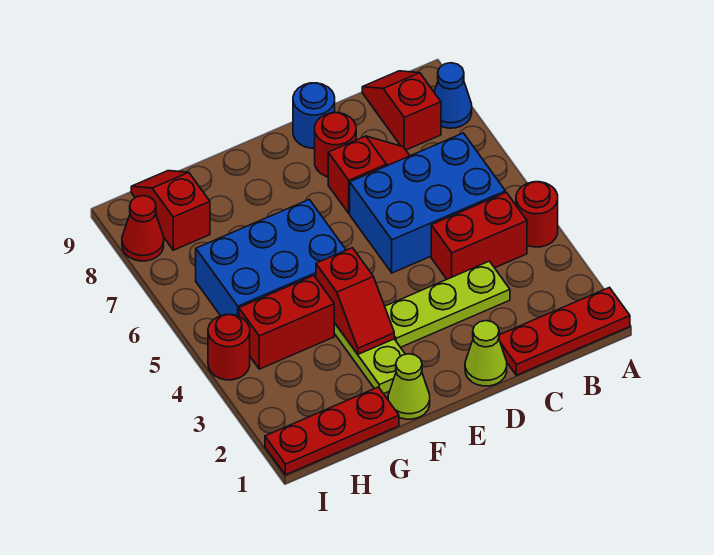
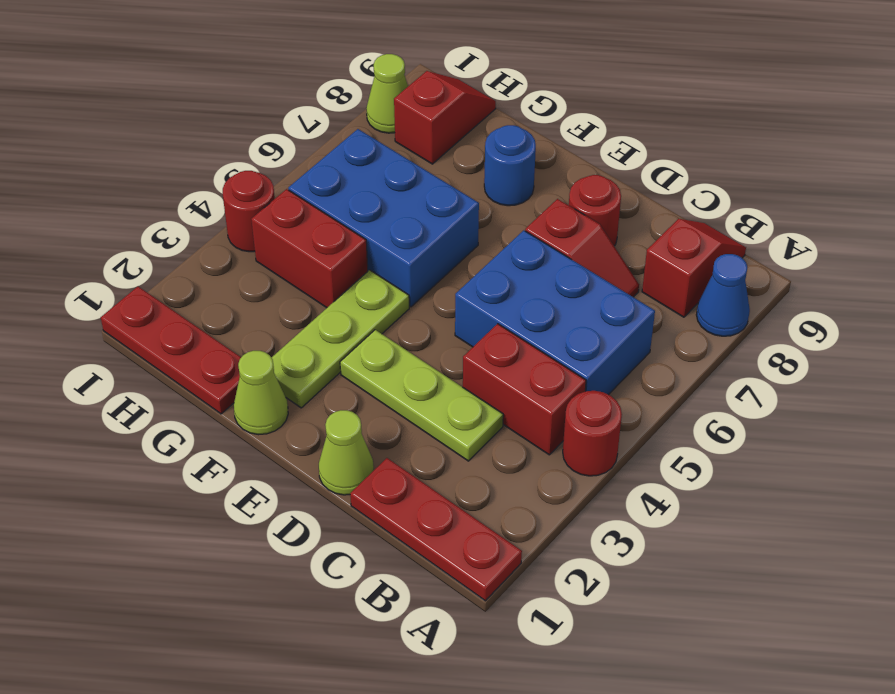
blue 1x1 round brick [293,83,335,148] -> blue 1x1 round brick moved to [484,125,536,206]
red 1x2 slope [316,248,394,354] -> none
red 1x1 cone [122,196,164,261] -> lime 1x1 cone [366,54,408,133]

